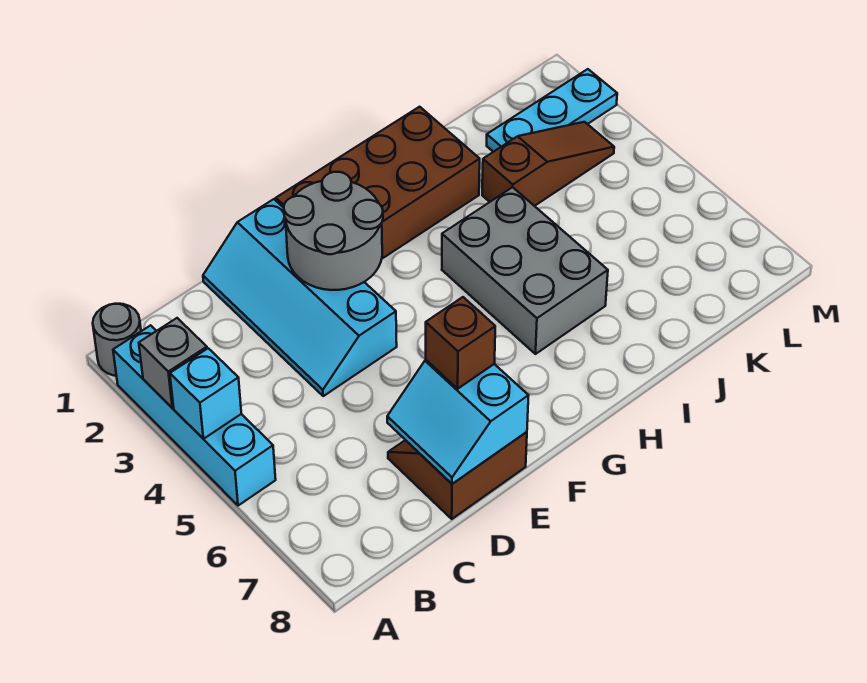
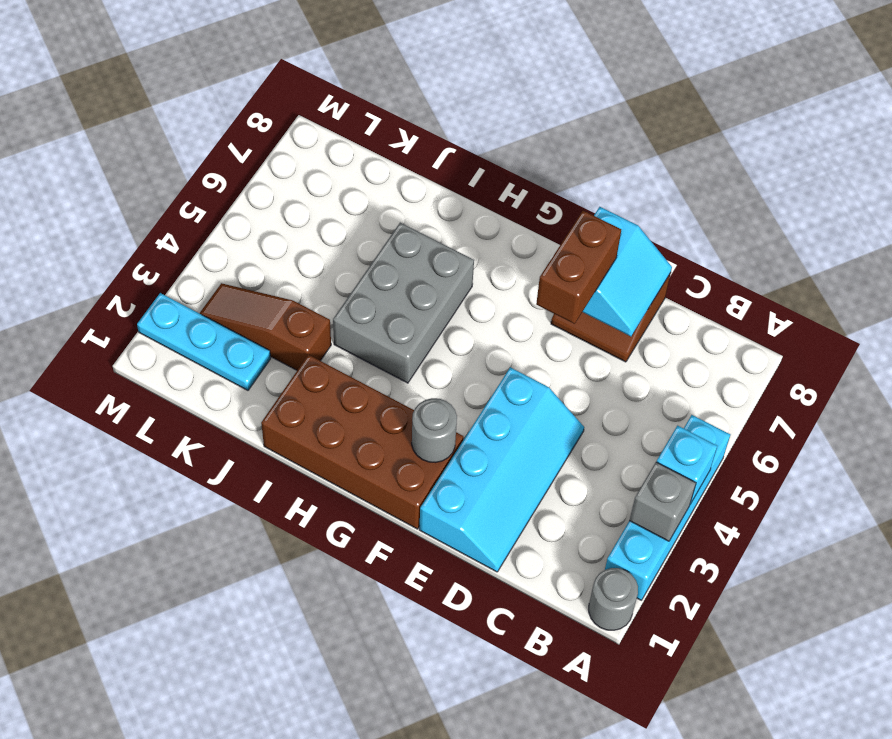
grey 2x2 round brick [284,172,383,290] -> grey 1x1 round brick [412,398,457,462]
brown 1x1 brick [426,297,495,389] -> brown 1x2 brick [536,211,621,324]

